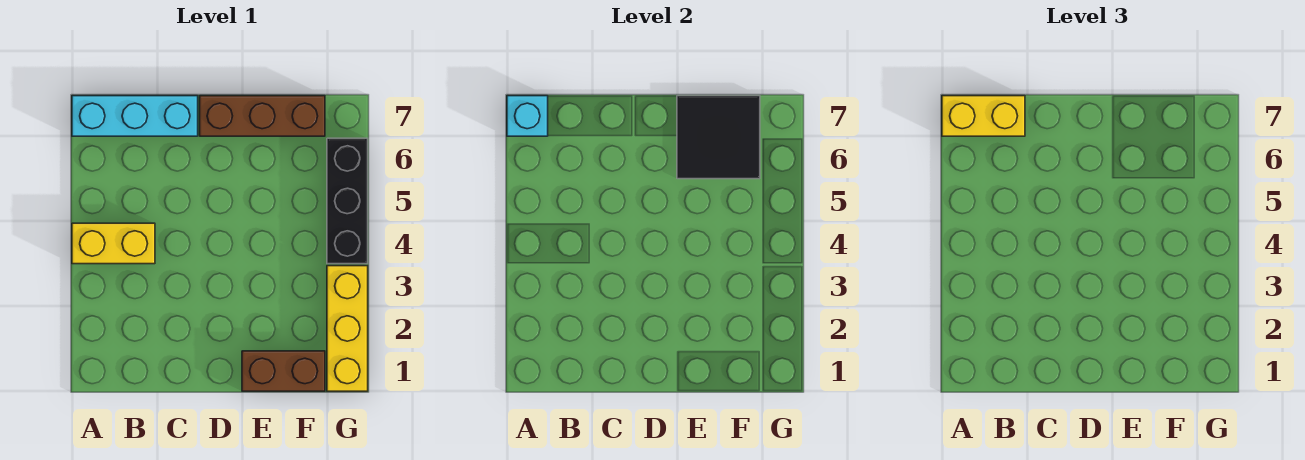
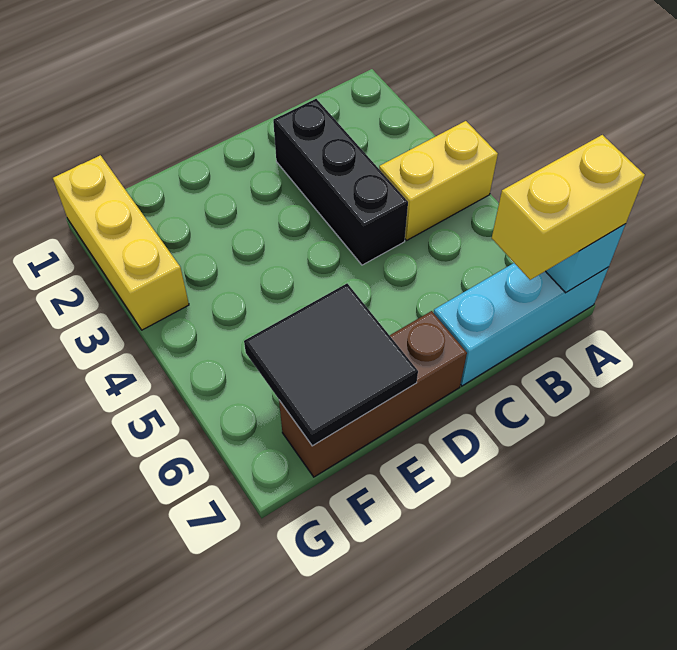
brown 1x2 brick [242,351,325,391] -> none
black 1x3 brick [327,138,368,264] -> black 1x3 brick moved to [273,99,408,265]

